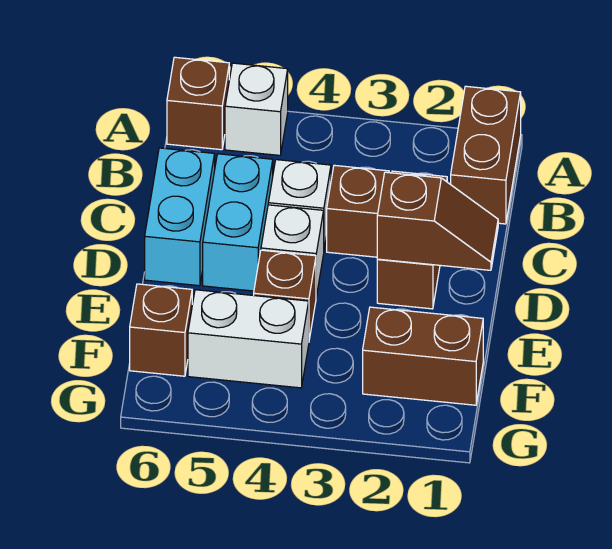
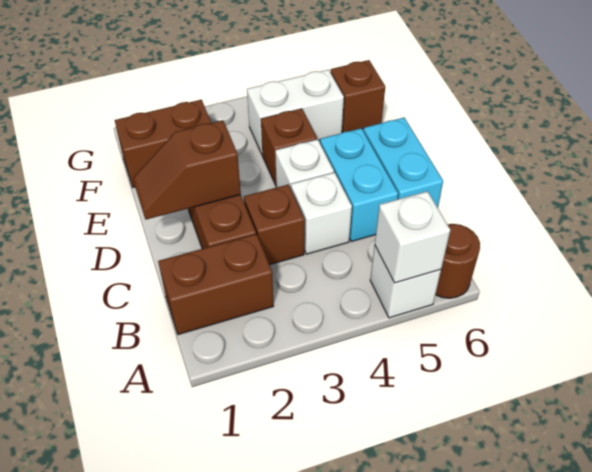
brown 1x2 brick [451,86,521,224] -> brown 1x2 brick turned to [158,234,274,335]
none -> white 1x1 brick [375,191,450,283]
brown 1x1 brick [167,57,229,150] -> brown 1x1 round brick [435,224,480,298]

